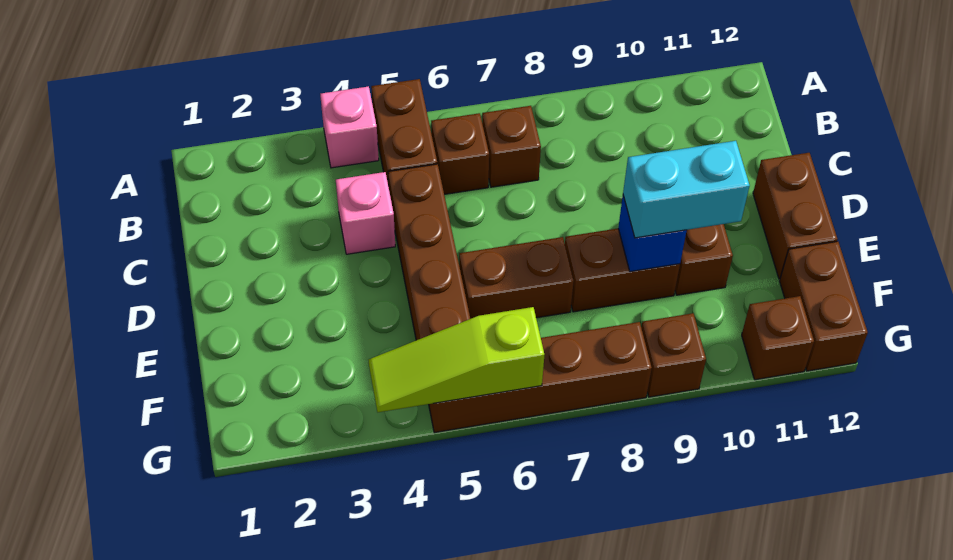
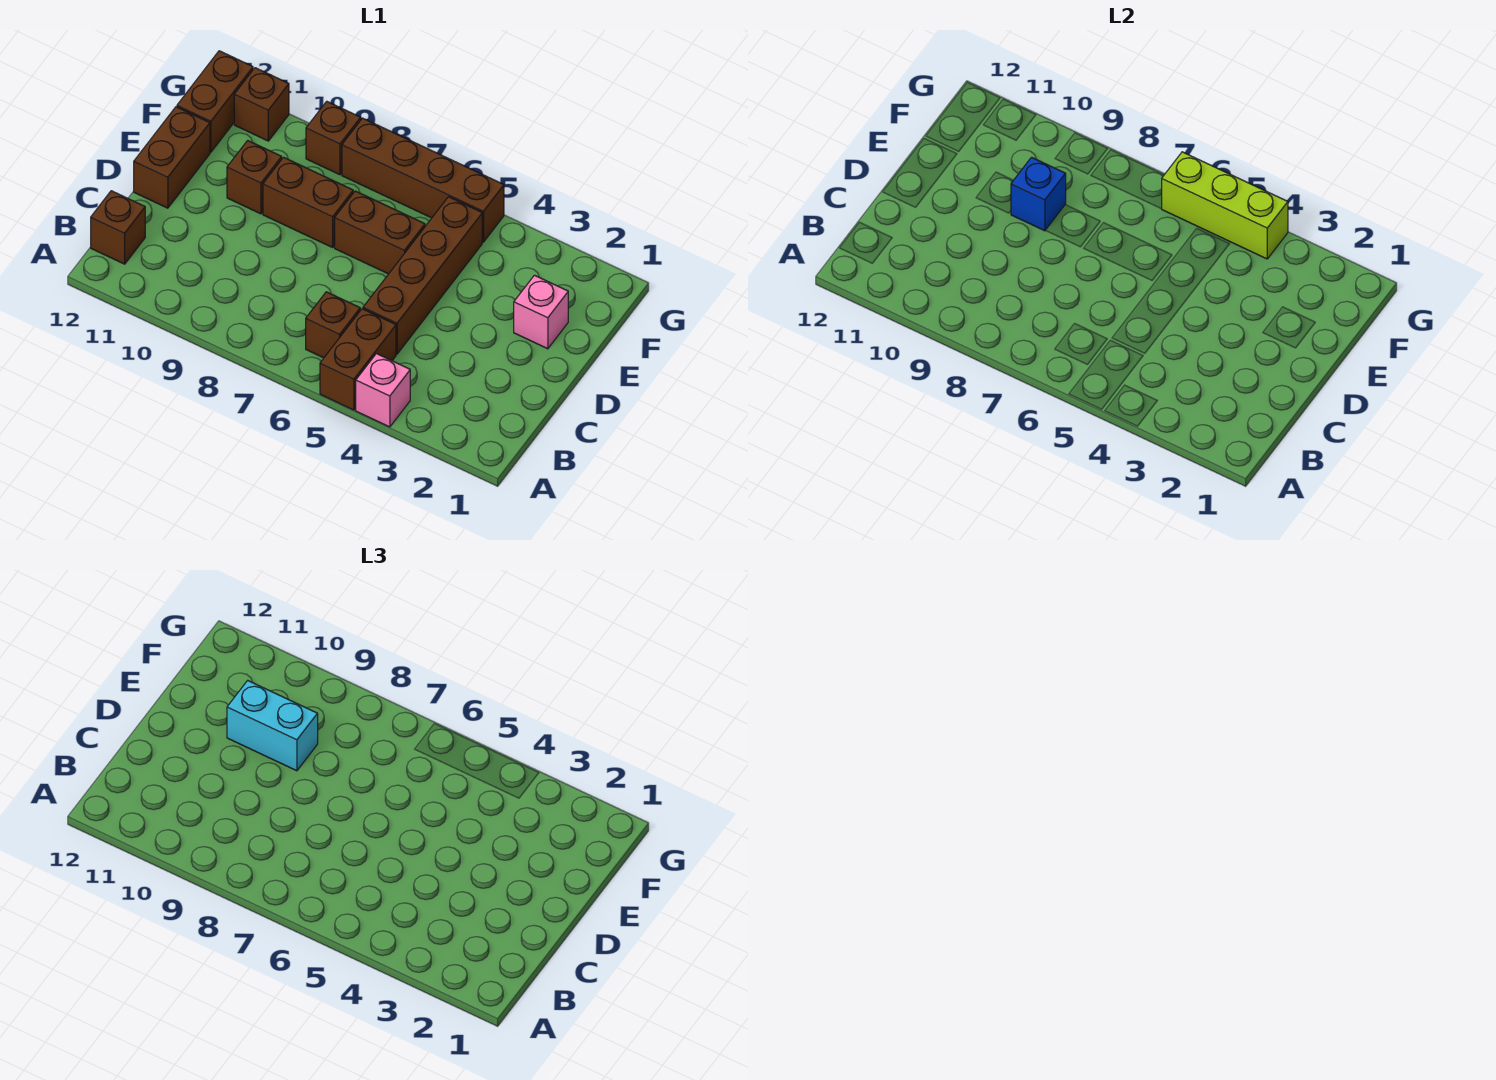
brown 1x1 brick [482,106,541,187] -> brown 1x1 brick moved to [91,191,145,264]
pink 1x1 brick [336,172,395,254] -> pink 1x1 brick moved to [514,275,568,349]
lime 1x3 slope [369,307,544,412] -> lime 1x3 brick [1162,152,1288,259]

